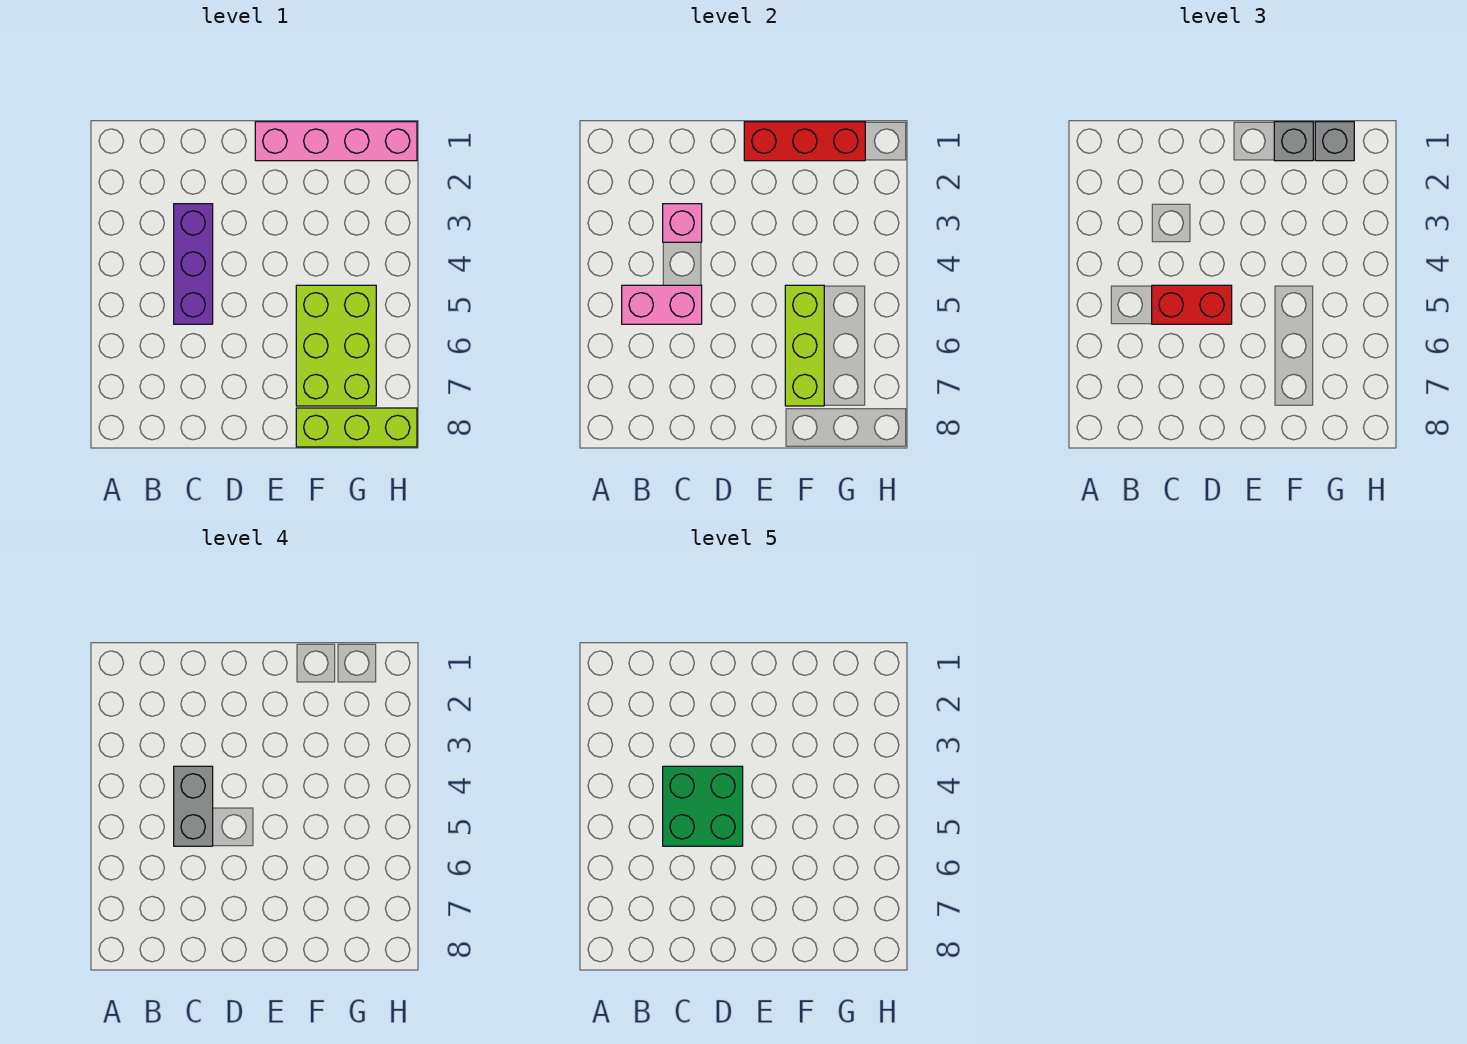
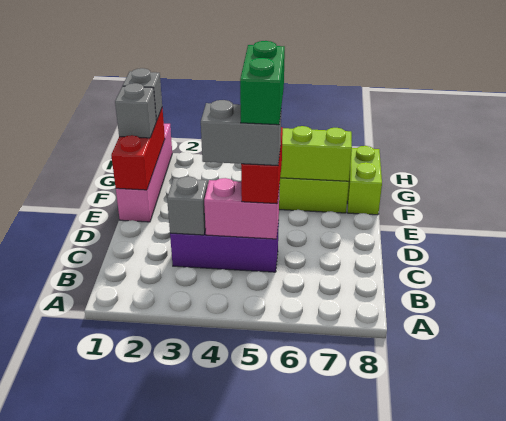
pink 1x2 brick [622,285,702,324] -> pink 1x2 brick turned to [204,178,280,239]
pink 1x1 brick [663,204,702,242] -> grey 1x1 brick [167,176,208,235]
green 2x2 brick [663,766,743,846] -> green 1x2 brick [240,41,285,125]
lime 1x3 brick [296,408,417,447] -> lime 1x2 brick [347,146,382,215]

